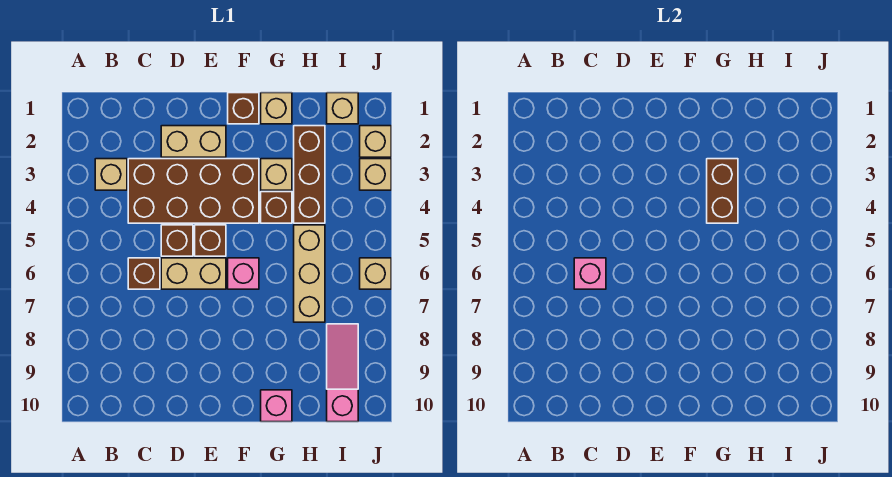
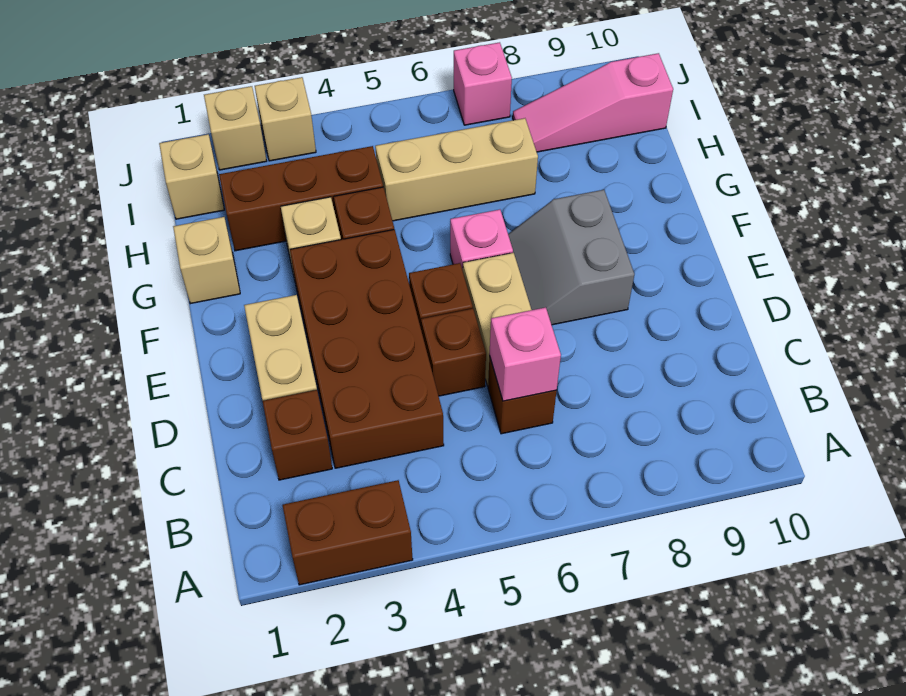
tan 1x1 brick [95,159,127,190] -> none
none -> grey 2x2 slope [508,190,634,325]
brown 1x1 brick [228,93,259,124] -> brown 1x1 brick moved to [263,390,332,480]
brown 1x2 brick [707,159,738,223] -> brown 1x2 brick moved to [283,480,413,585]
pink 1x1 brick [261,390,292,422] -> pink 1x1 brick moved to [454,42,512,125]
tan 1x1 brick [360,258,391,289] -> none

